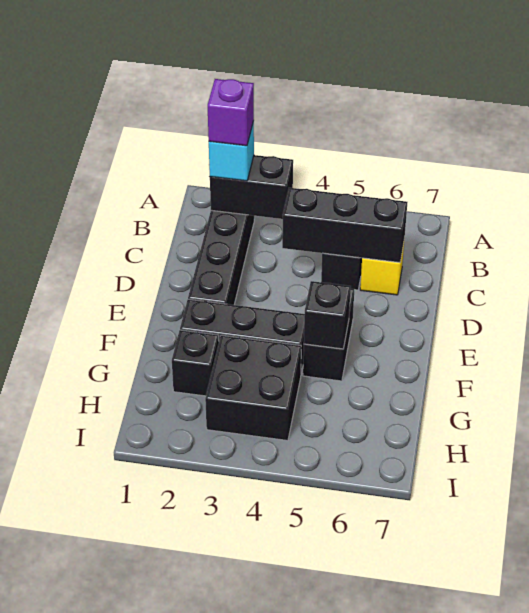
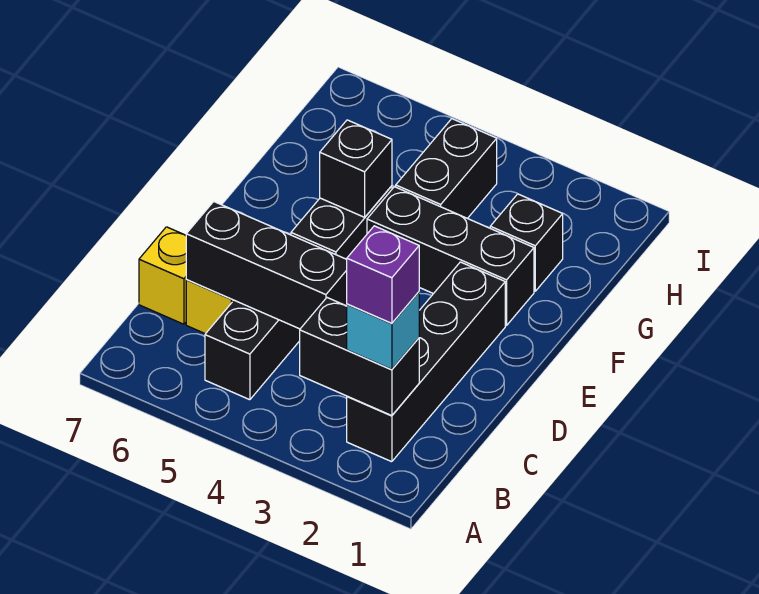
none -> yellow 1x1 brick [139,227,187,324]
black 2x2 brick [205,335,301,441] -> black 1x2 brick [396,119,497,218]

